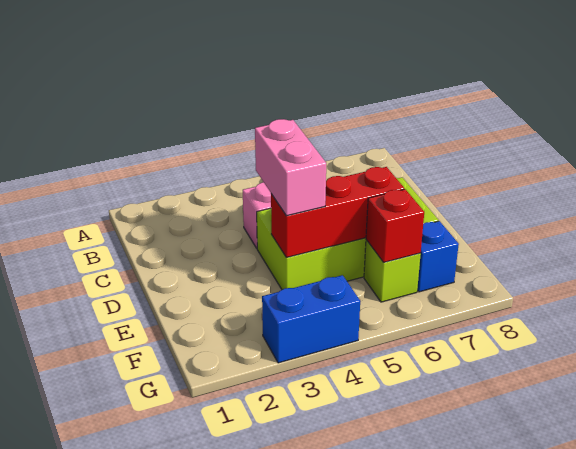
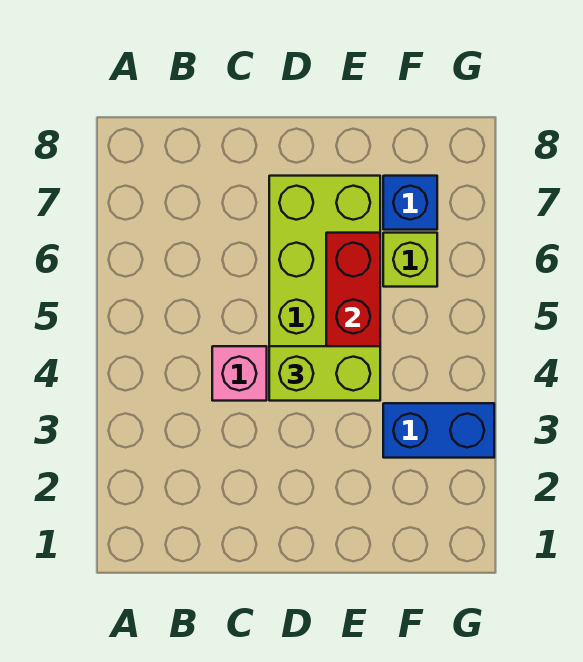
pink 1x2 brick [255,119,326,216] -> lime 1x2 brick [269,346,380,401]
red 1x1 brick [366,189,424,263] -> none
blue 1x2 brick [262,275,360,363] -> blue 1x2 brick turned to [383,403,494,458]

